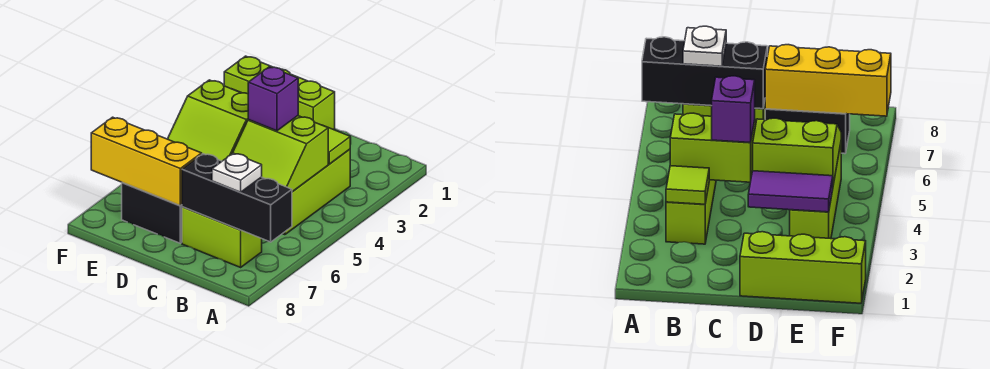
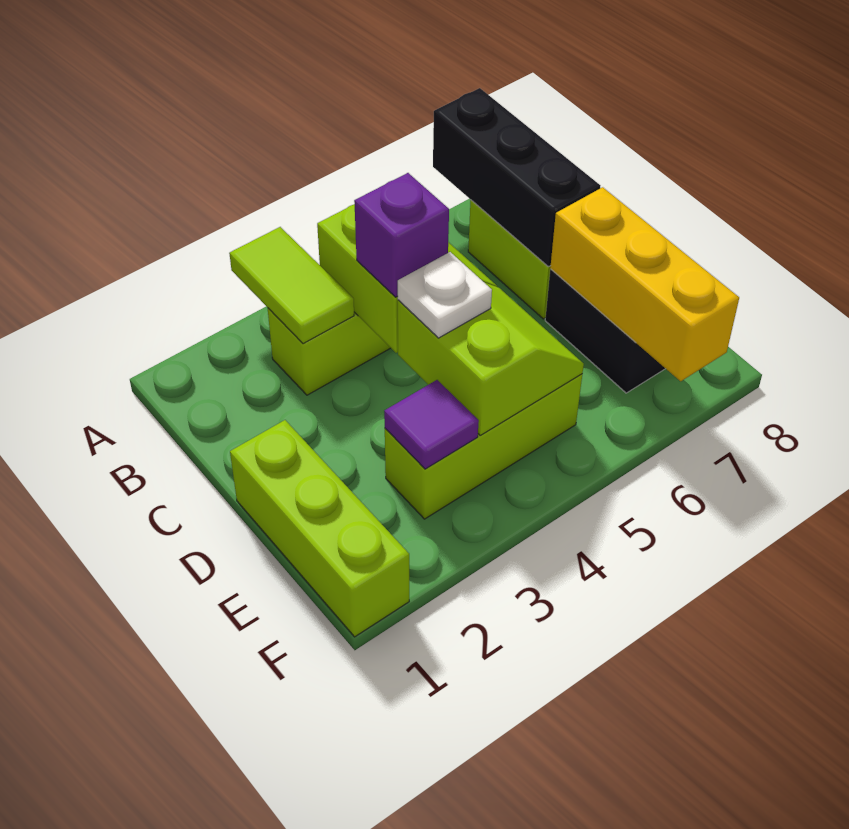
lime 1x1 tile [328,128,350,164] -> lime 1x2 tile [229,227,354,344]
white 1x1 plate [212,153,262,192] -> white 1x1 plate moved to [398,252,492,338]
purple 1x2 tile [748,171,833,212] -> purple 1x1 tile [384,380,479,469]

